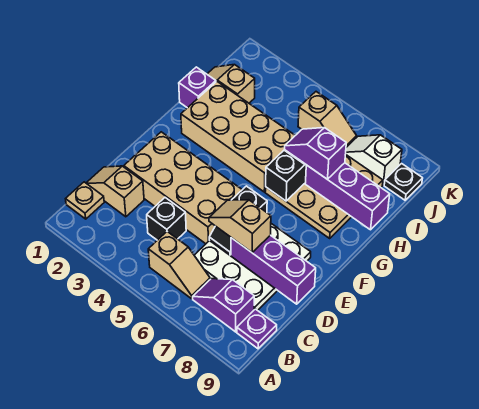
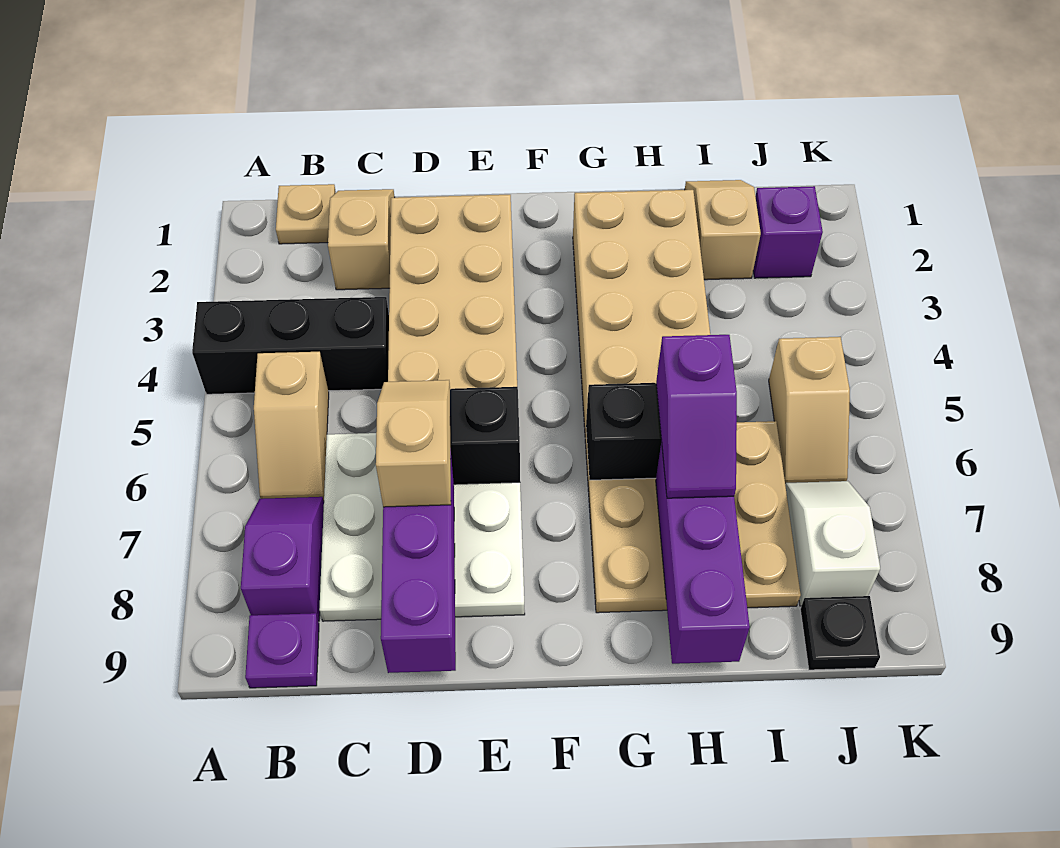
black 1x1 brick [147,198,186,240] -> black 1x3 brick [192,297,389,394]
purple 1x1 brick [179,67,216,108] -> purple 1x1 brick moved to [753,186,823,278]
purple 1x2 slope [285,128,346,179] -> purple 1x2 slope turned to [656,335,737,498]

